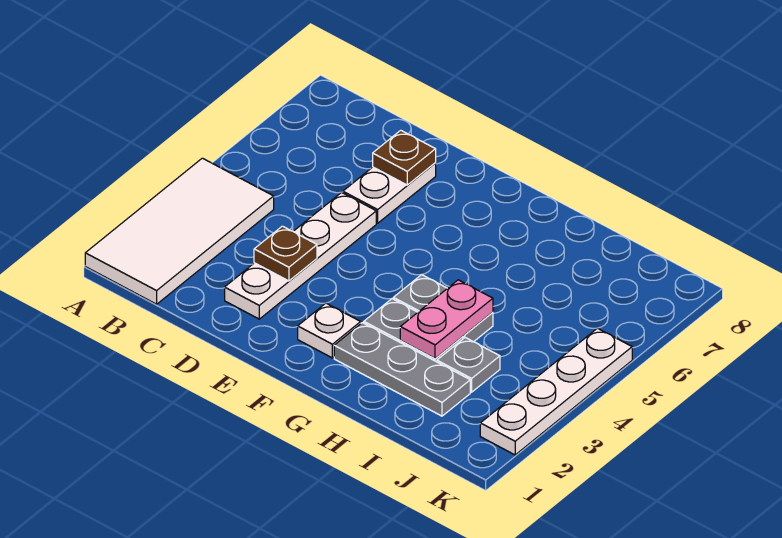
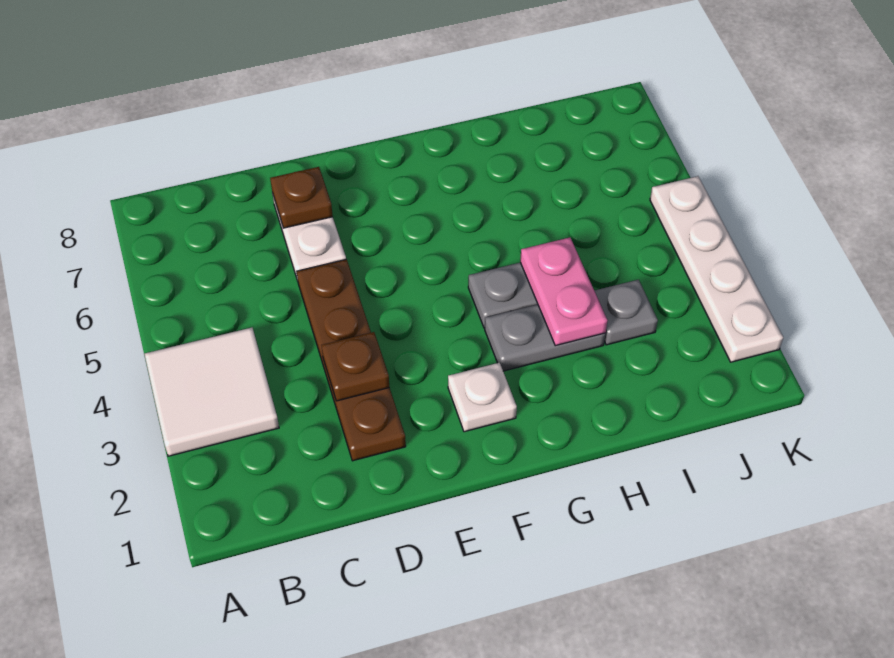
white 2x4 tile [85,158,274,304] -> white 2x2 tile [145,328,279,456]
white 1x4 plate [225,192,376,319] -> brown 1x4 plate [297,259,406,461]
grey 1x3 plate [334,323,470,416] -> none

